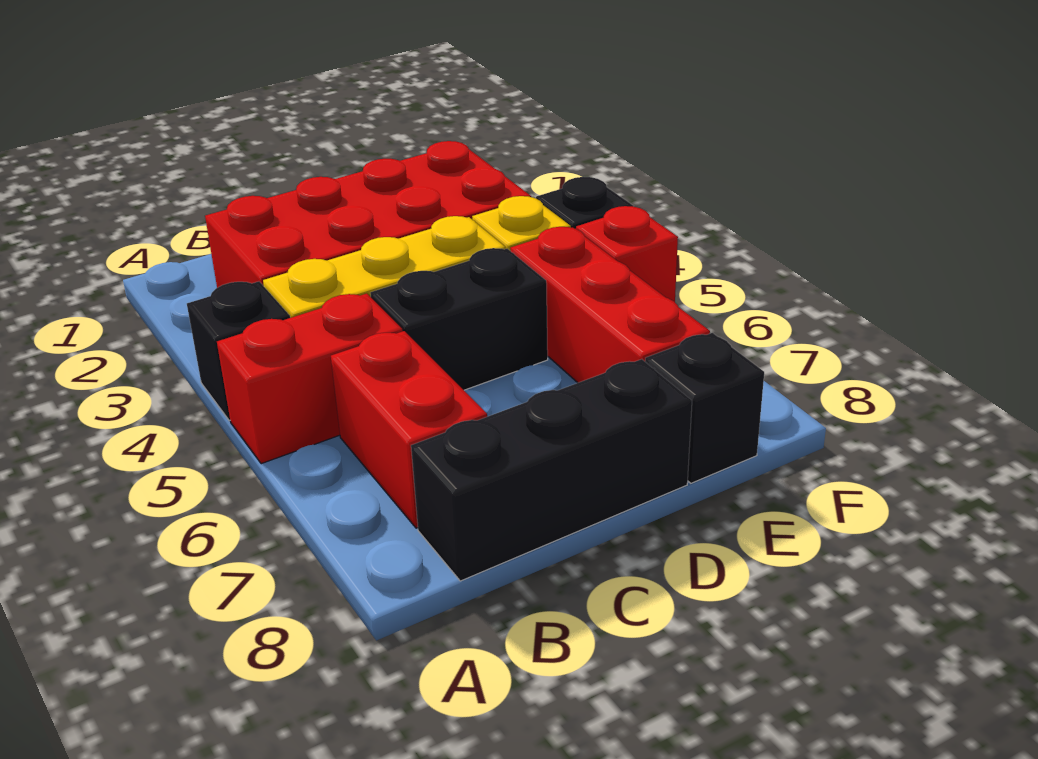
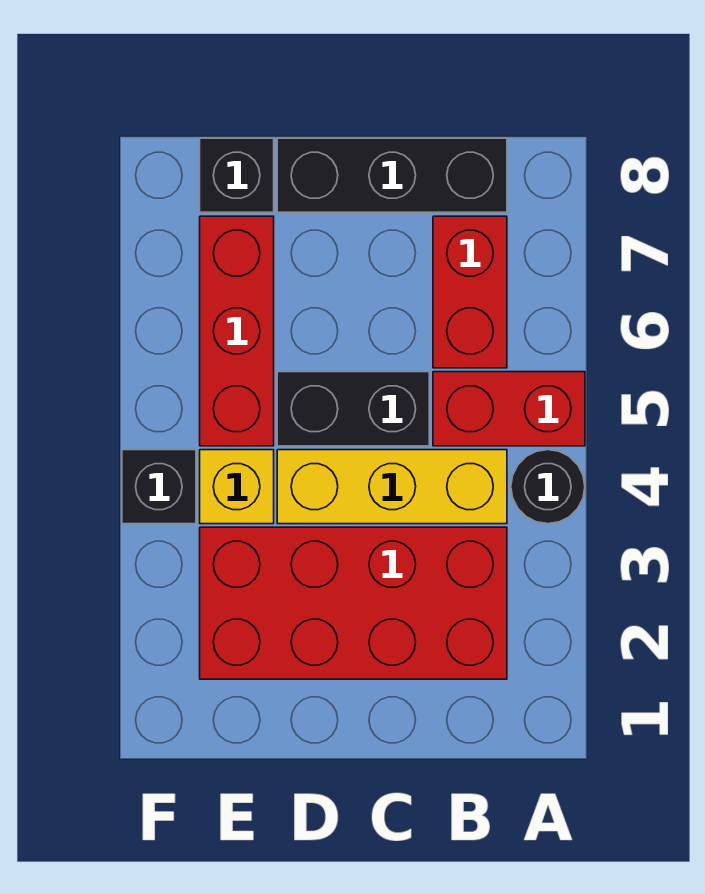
black 1x1 brick [187,281,290,421] -> black 1x1 round brick [511,450,585,524]
red 1x1 brick [576,206,678,302] -> none

